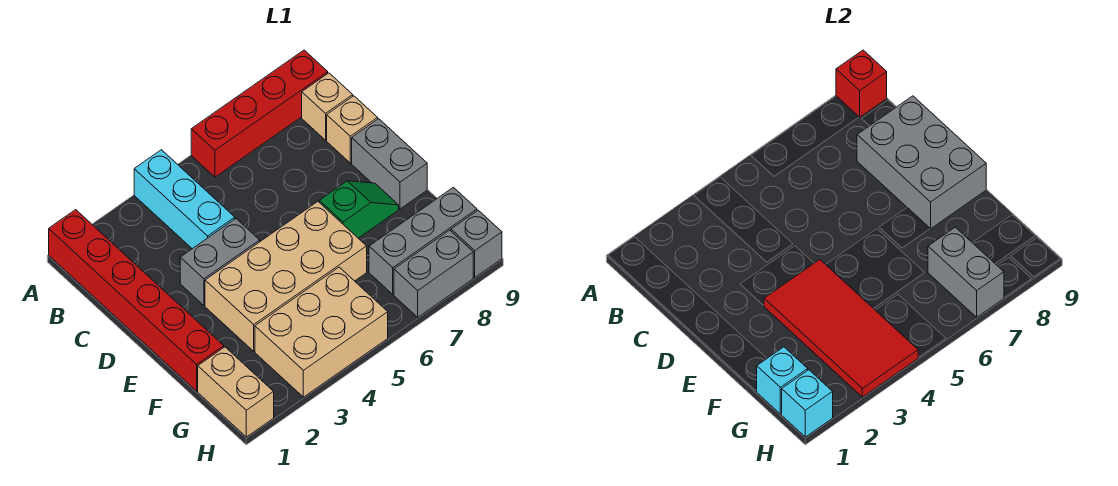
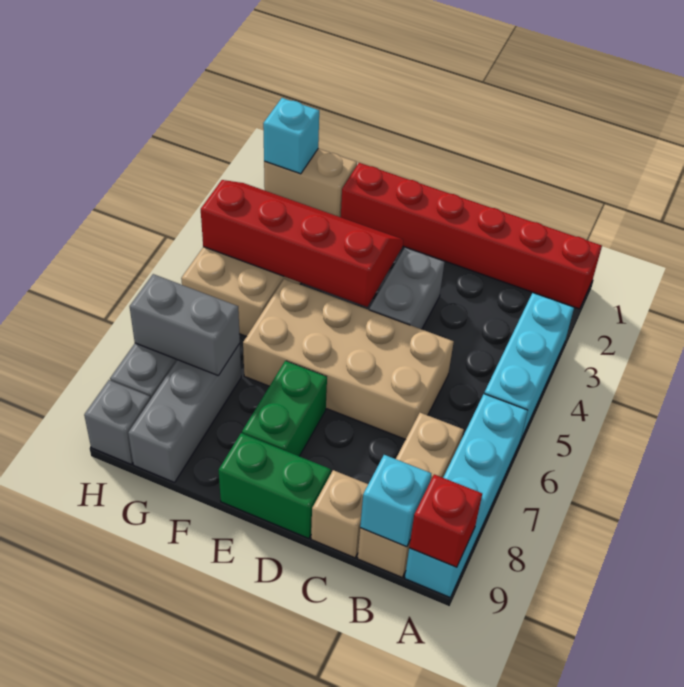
cyan 1x3 brick [134,150,235,249] -> cyan 1x3 brick turned to [484,293,574,441]
red 1x4 brick [191,50,328,177] -> cyan 1x4 brick [405,394,528,597]
tan 1x1 brick [302,73,353,140] -> tan 1x3 brick [358,413,464,577]
grey 2x3 brick [857,96,986,229] -> none
grey 1x2 brick [352,119,427,209] -> green 1x2 brick [219,433,331,539]
tan 2x4 brick [205,202,367,351] -> tan 2x4 brick turned to [243,279,454,440]
red 2x4 tile [764,260,918,397] -> red 2x4 slope [201,180,403,307]
green 1x2 slope [319,181,399,238] -> green 1x2 brick [242,361,327,456]
cyan 1x1 brick [757,347,808,414] -> cyan 1x1 brick moved to [360,455,431,547]

